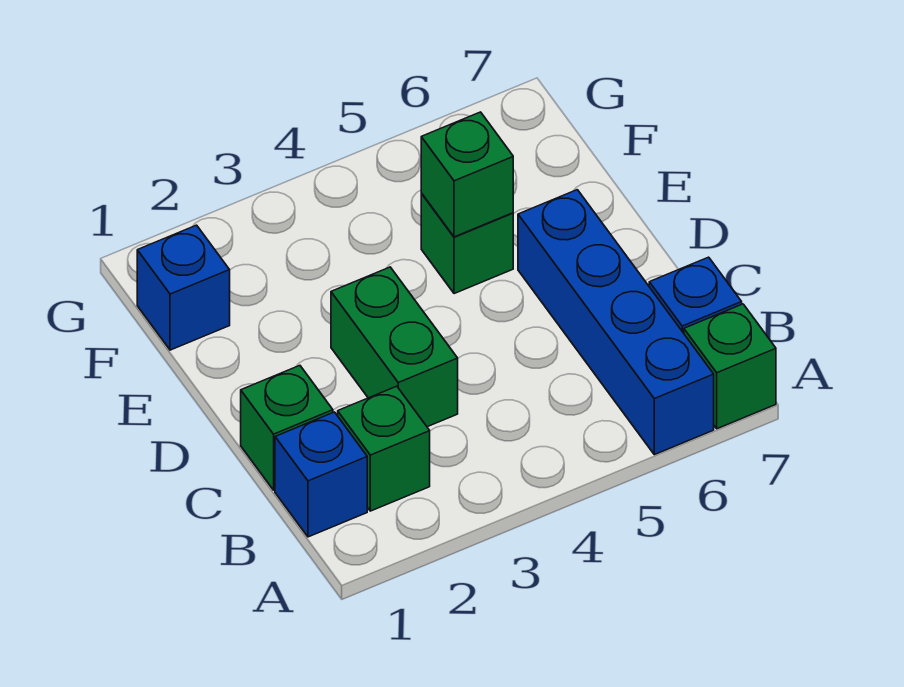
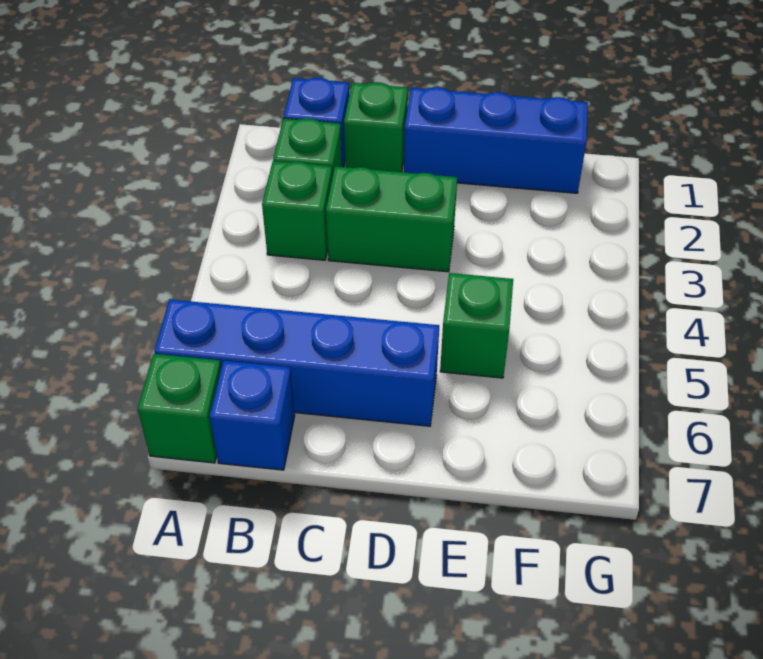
green 1x1 brick [421,112,513,237] -> green 1x1 brick moved to [262,161,332,260]
blue 1x1 brick [137,225,230,350] -> blue 1x3 brick [404,87,588,193]

